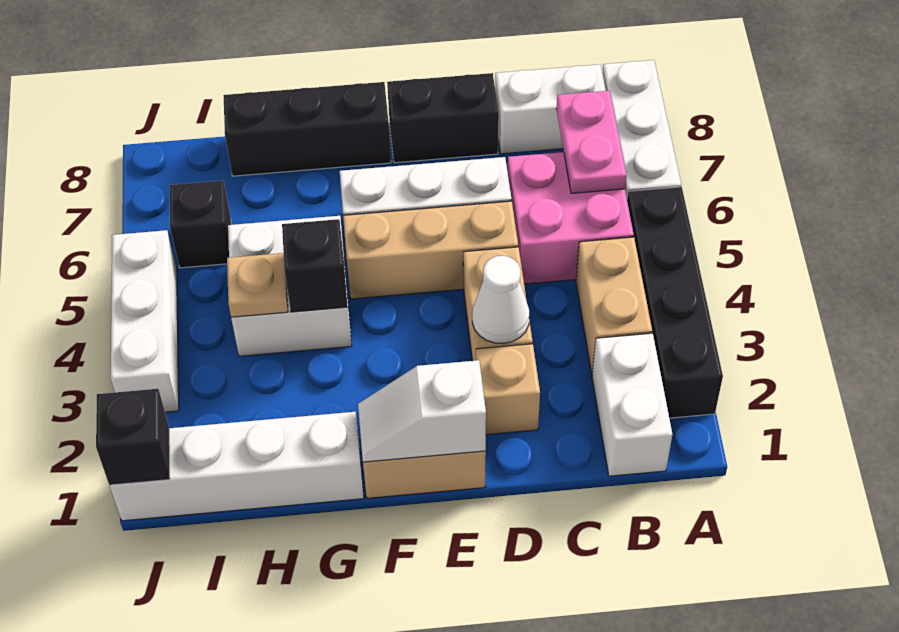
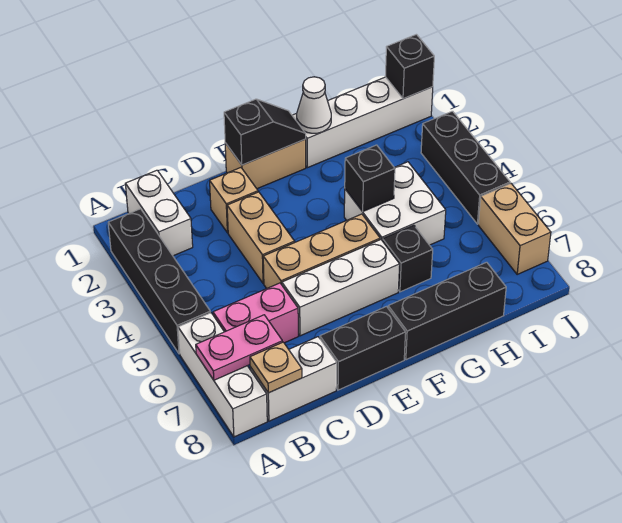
tan 1x2 brick [576,237,652,373] -> tan 1x2 brick moved to [478,184,551,274]
pink 2x2 brick [508,152,634,284] -> pink 1x2 brick [213,283,298,343]
pink 1x2 plate [557,91,626,194] -> pink 1x2 plate turned to [196,315,282,380]
white 1x1 cone [472,256,529,344] -> white 1x1 cone moved to [297,77,331,133]
white 1x2 slope [358,360,486,462] -> black 1x2 slope [224,99,306,165]
tan 1x1 plate [227,253,288,317] -> tan 1x1 plate moved to [250,342,302,393]
black 1x1 brick [170,180,231,268] -> black 1x1 brick moved to [383,225,433,292]
white 1x3 brick [111,230,179,412] -> black 1x3 brick [421,111,510,224]

